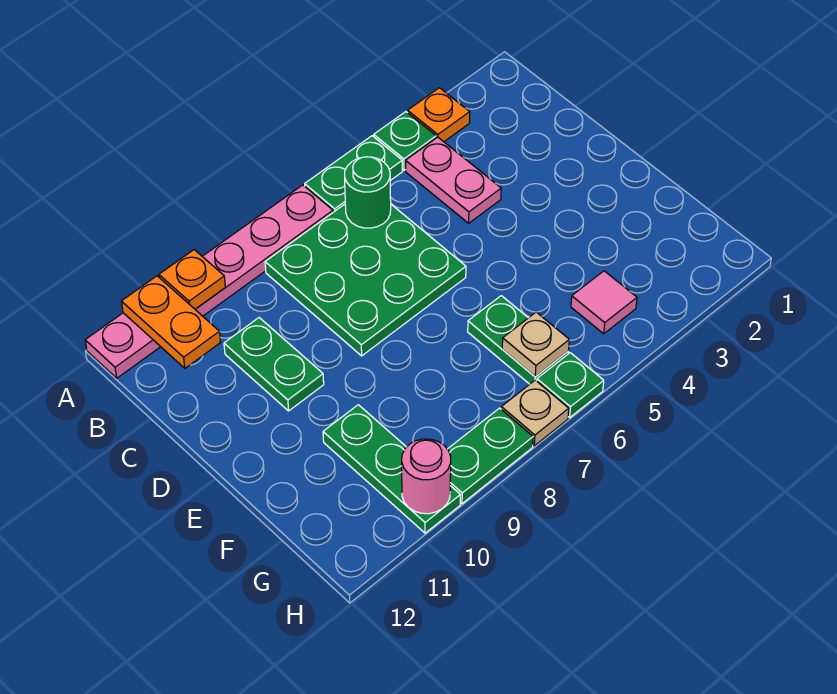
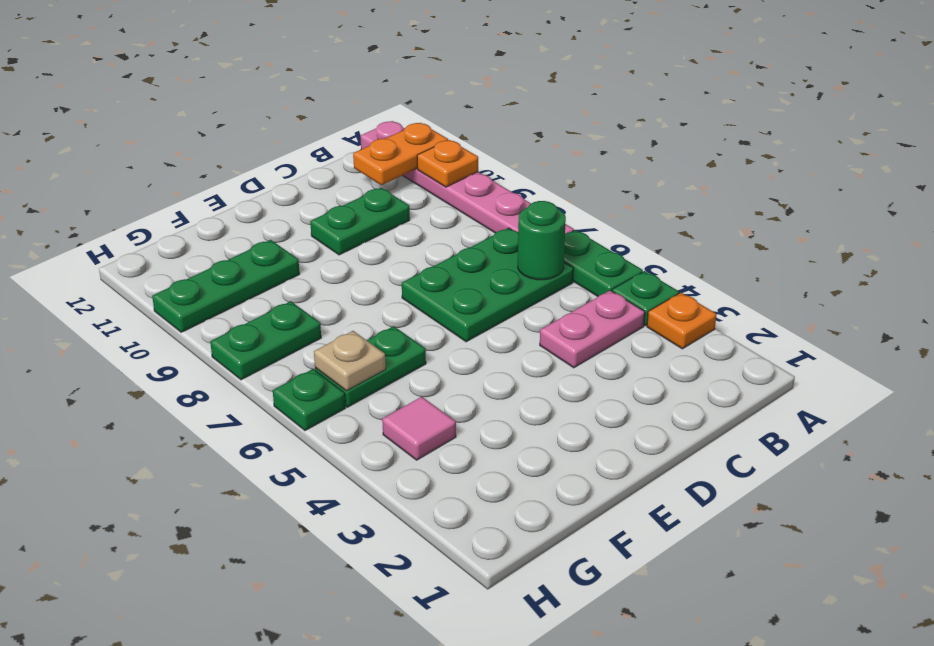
green 3x3 plate [265,204,466,356] -> green 2x3 plate [402,228,573,342]
tan 1x1 plate [501,380,569,446] -> none
green 1x2 plate [448,408,533,504] -> green 1x2 plate turned to [210,301,321,380]
pink 1x1 round brick [402,439,451,514] -> none

